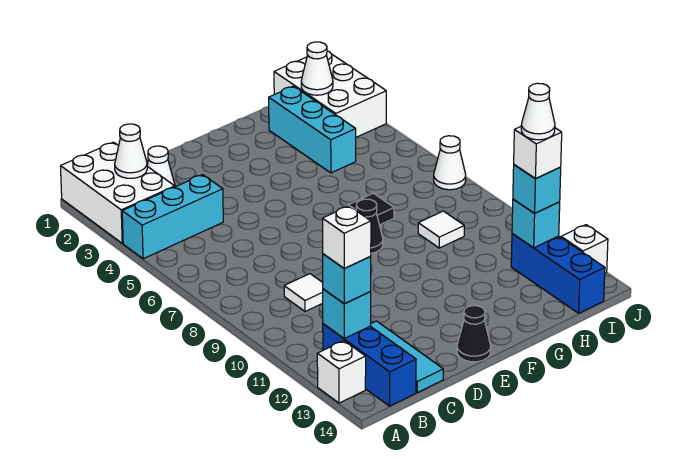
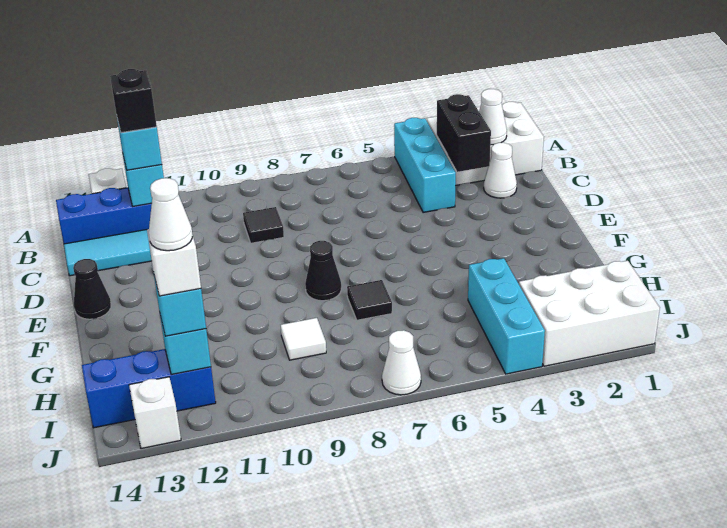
none -> black 1x2 brick [437,94,491,172]
white 1x1 brick [322,206,371,268] -> black 1x1 brick [110,69,157,133]
white 1x1 tile [284,274,323,311] -> black 1x1 tile [243,207,284,243]
cyan 1x3 brick [269,86,356,173] -> cyan 1x3 brick turned to [468,258,545,374]
white 1x1 cone [301,42,333,95] -> none

